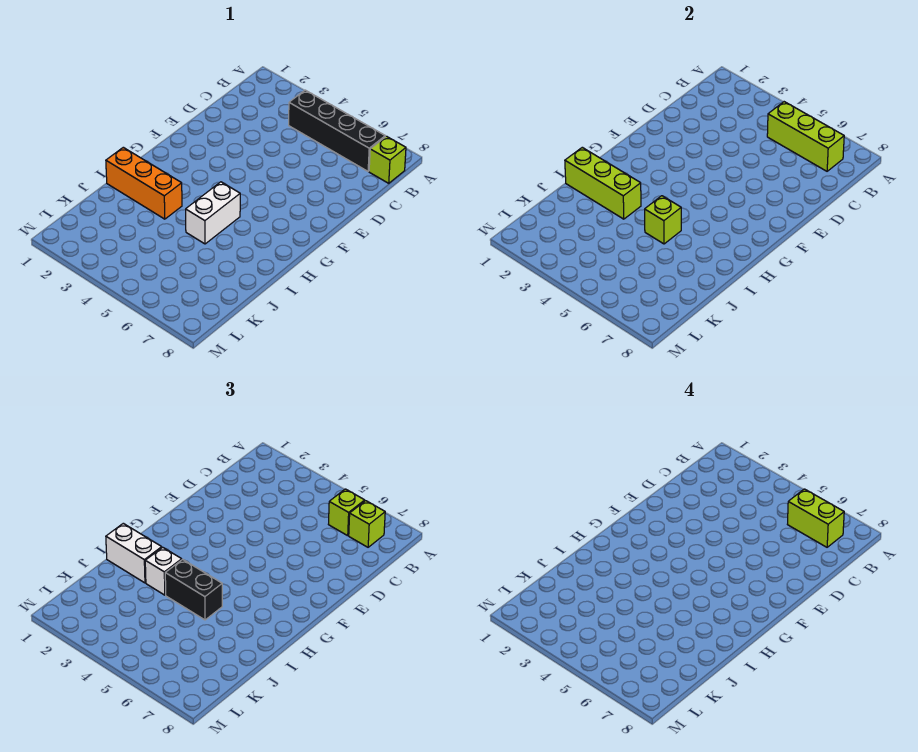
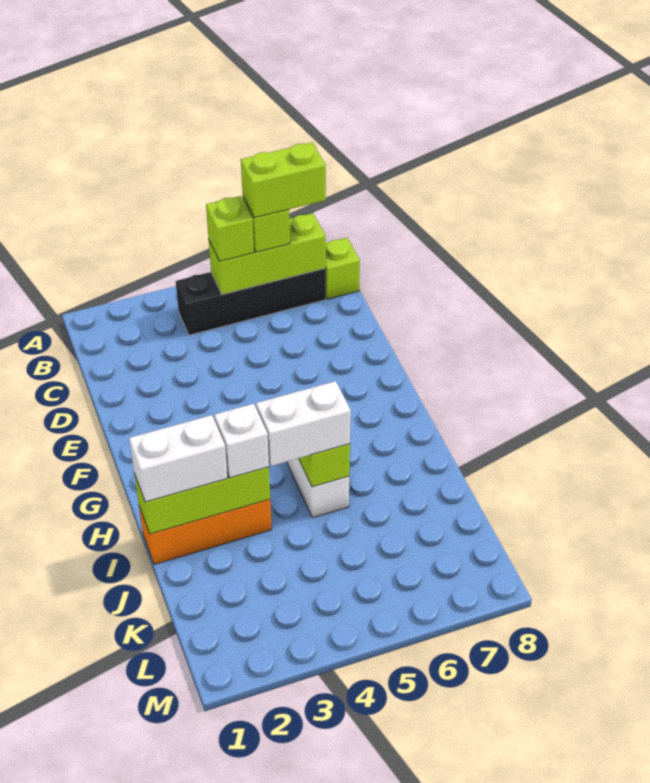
lime 1x1 brick [349,501,385,547] -> lime 1x1 brick moved to [206,196,254,261]
black 1x2 brick [165,559,222,620] -> white 1x2 brick [256,381,351,466]

